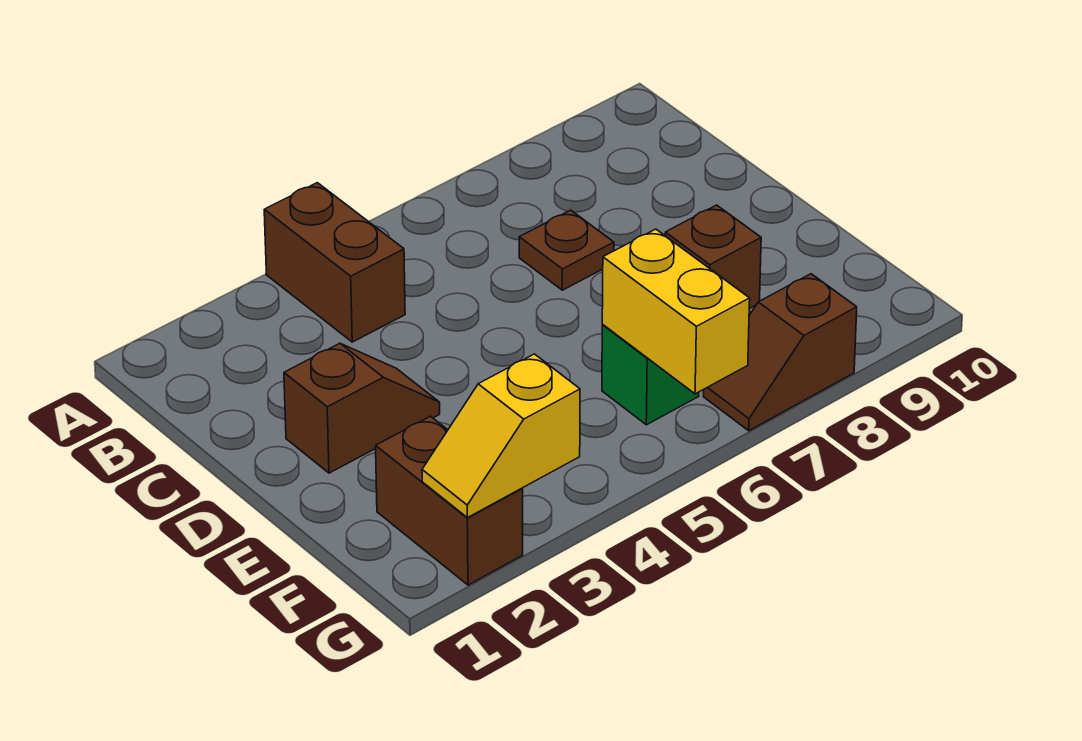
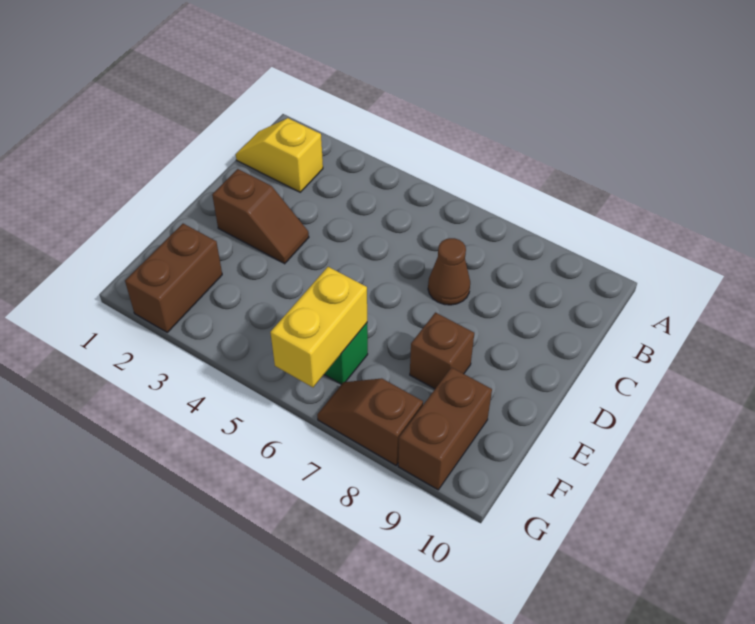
brown 1x2 brick [264,183,405,342] -> brown 1x2 brick moved to [398,368,492,490]
brown 1x1 plate [519,210,614,290] -> brown 1x1 cone [428,238,470,305]
yellow 1x2 slope [422,354,580,518] -> yellow 1x2 slope moved to [236,118,323,192]

